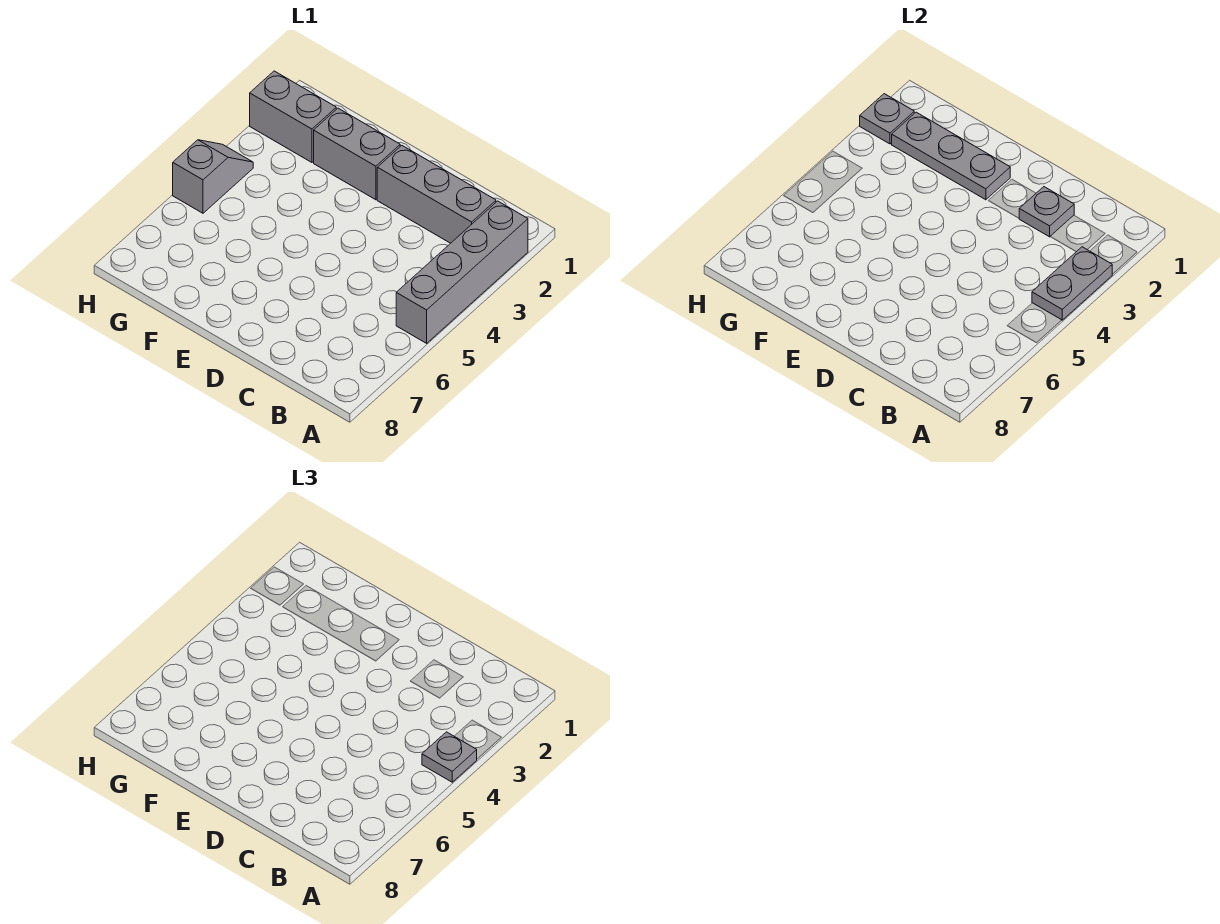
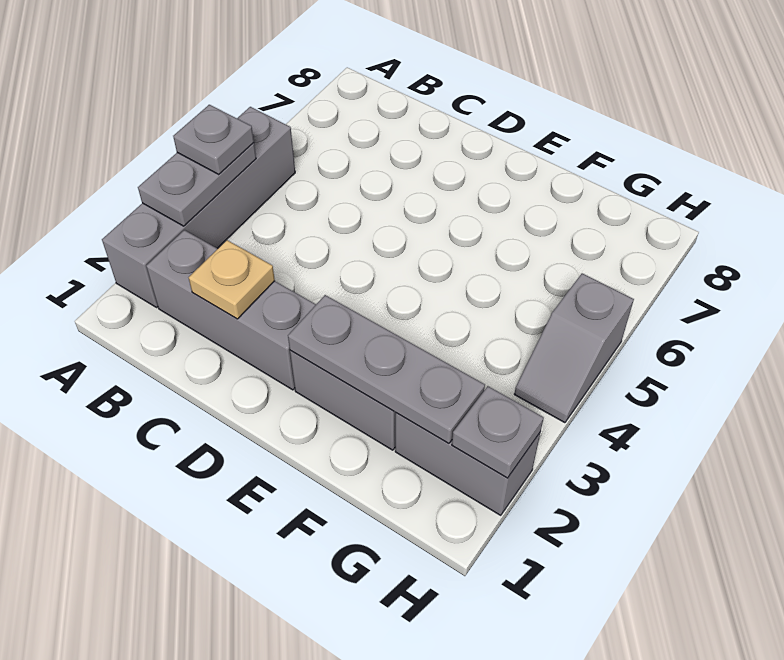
grey 1x1 plate [1019,187,1074,237] -> tan 1x1 plate [189,240,275,319]

